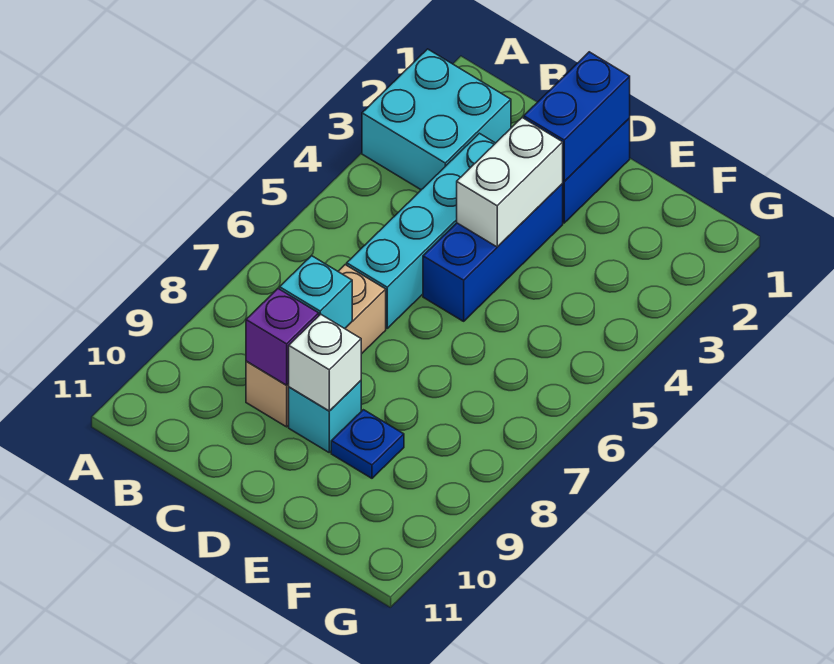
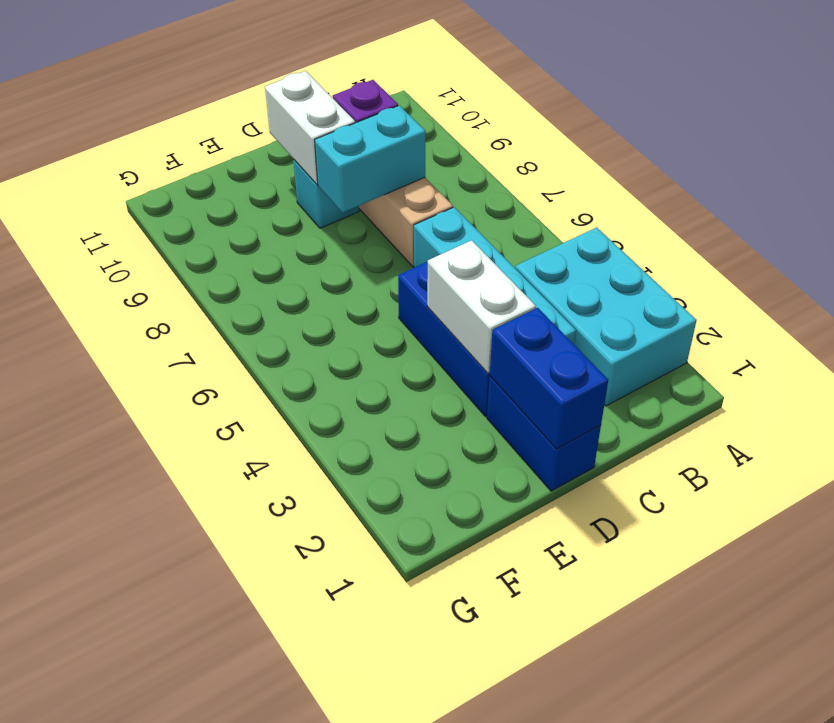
cyan 2x2 brick [362,49,511,190] -> cyan 2x3 brick [515,227,697,406]
cyan 1x1 brick [280,256,352,329] -> cyan 1x2 brick [315,105,426,213]
white 1x1 brick [289,314,361,411] -> white 1x2 brick [265,71,355,184]
blue 1x1 plate [331,410,404,478] -> none

